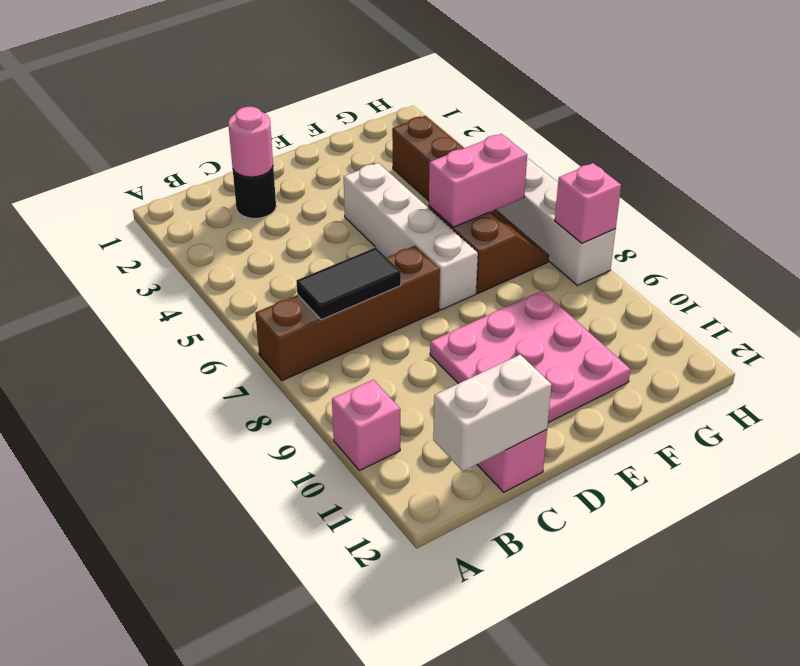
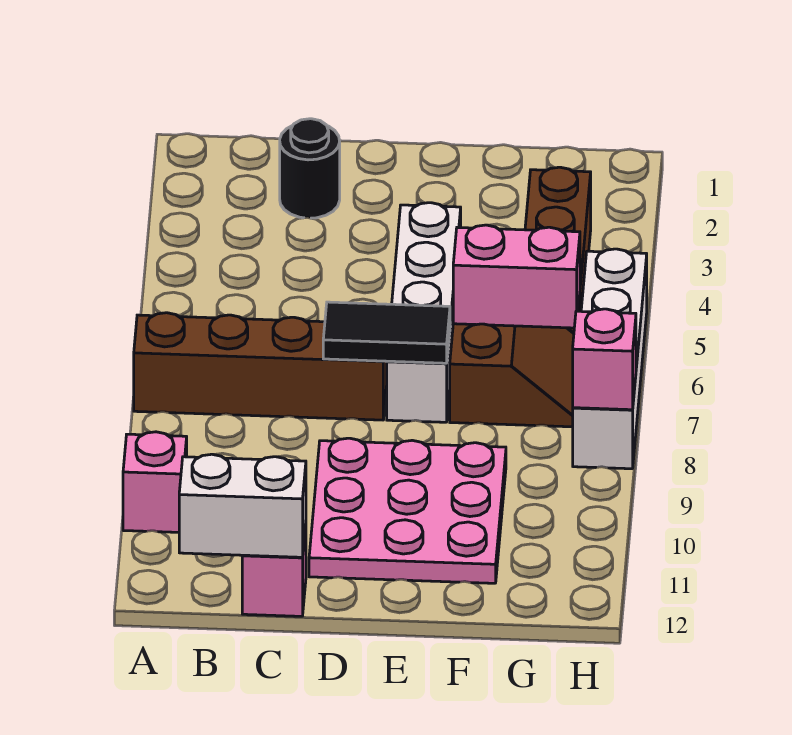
black 1x2 tile [296,247,401,320] -> black 1x2 tile moved to [323,302,450,363]
pink 1x1 round brick [228,107,273,177] -> none

